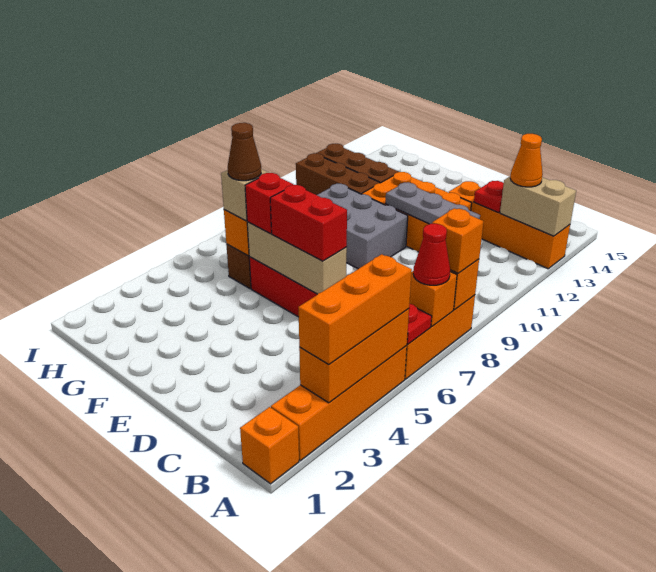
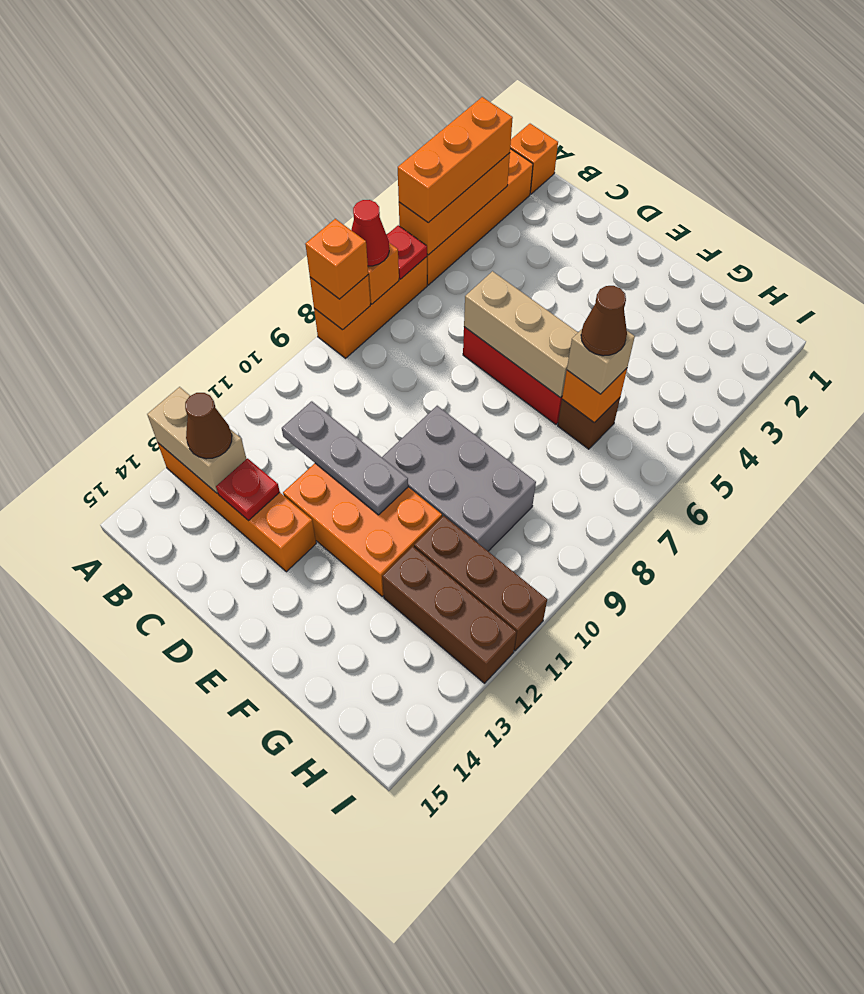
orange 1x1 cone [510,134,543,187] -> brown 1x1 cone [185,393,232,459]
red 1x2 brick [270,185,347,261] -> none
red 1x1 brick [245,173,294,234] -> none

